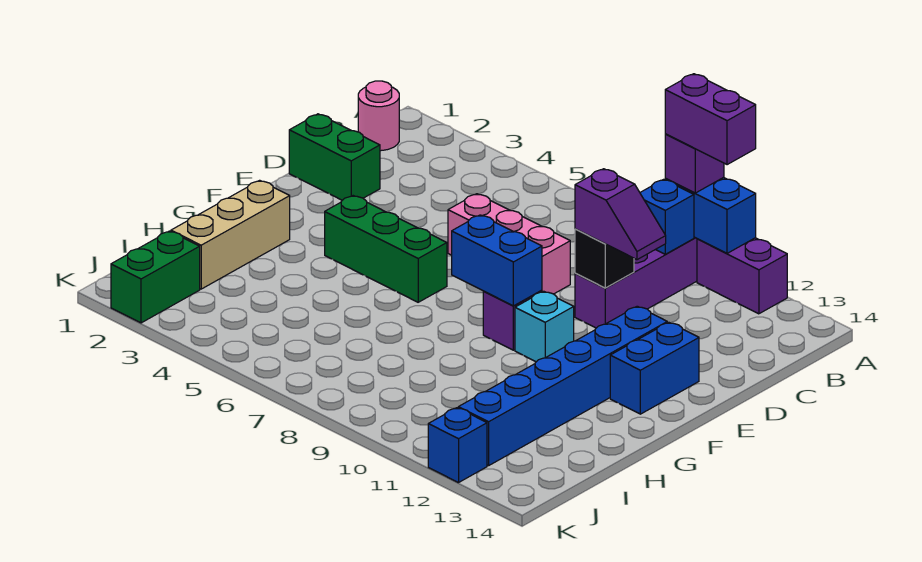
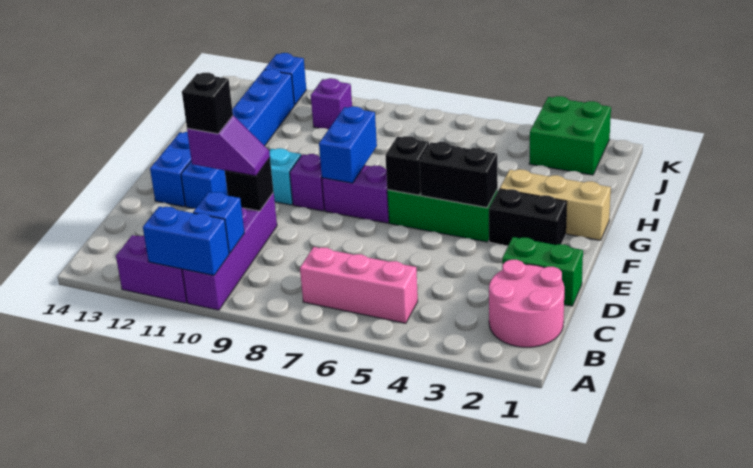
purple 1x1 brick [665,134,724,193] -> purple 1x1 brick moved to [311,78,352,129]
purple 1x2 brick [665,74,756,165] -> purple 1x2 brick moved to [322,165,389,223]
pink 1x1 round brick [358,81,399,151] -> pink 2x2 round brick [489,260,564,347]
pink 1x3 brick [448,194,570,294] -> pink 1x3 brick moved to [300,247,418,323]
purple 1x2 slope [575,169,666,260] -> purple 1x2 slope turned to [187,116,270,176]
none -> black 1x1 brick [182,73,233,134]
none -> black 1x2 brick [489,189,567,246]
none -> black 1x2 brick [419,142,498,208]
none -> black 1x1 brick [385,136,429,195]
blue 1x2 brick [452,215,542,306] -> blue 1x2 brick turned to [319,106,377,183]
tan 1x3 brick [171,180,290,289] -> tan 1x3 brick turned to [500,169,611,240]
green 1x2 brick [111,231,200,323] -> green 2x2 brick [529,96,611,175]

